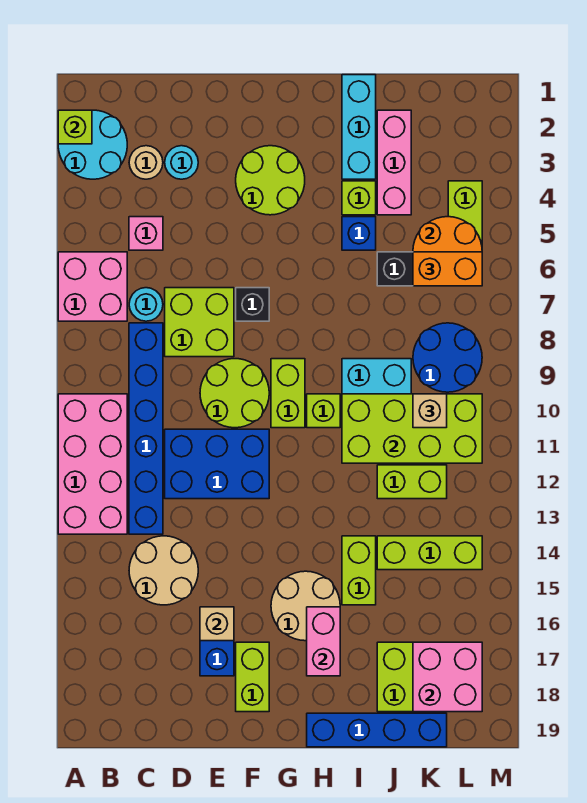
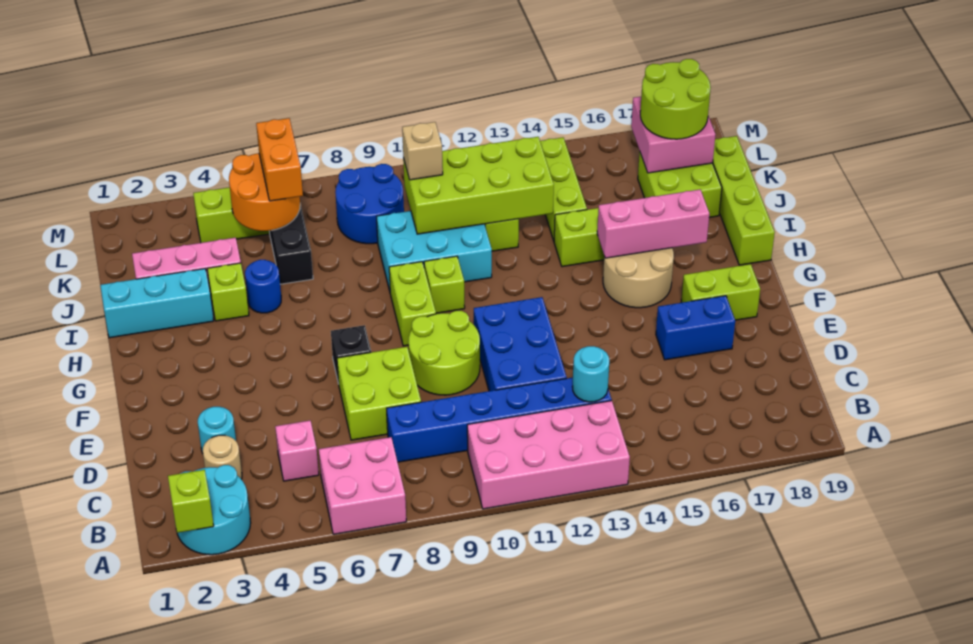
cyan 1x1 round brick [129,288,163,321] -> cyan 1x1 round brick moved to [572,346,609,402]
tan 2x2 round brick [129,536,198,605] -> none
tan 1x1 brick [200,607,234,641] -> none
lime 2x2 round brick [236,146,305,215] -> lime 2x2 round brick moved to [640,59,711,139]
lime 1x2 brick [271,359,305,428] -> lime 1x2 brick turned to [389,262,436,346]
pink 1x2 brick [307,607,340,676] -> pink 1x3 brick [597,190,709,258]
blue 1x4 brick [307,713,447,747] -> lime 1x4 brick [713,136,775,265]
blue 1x1 brick [342,217,376,250] -> blue 1x1 round brick [245,260,281,313]
lime 2x4 brick [342,394,482,463] -> lime 2x4 brick turned to [403,137,554,234]

